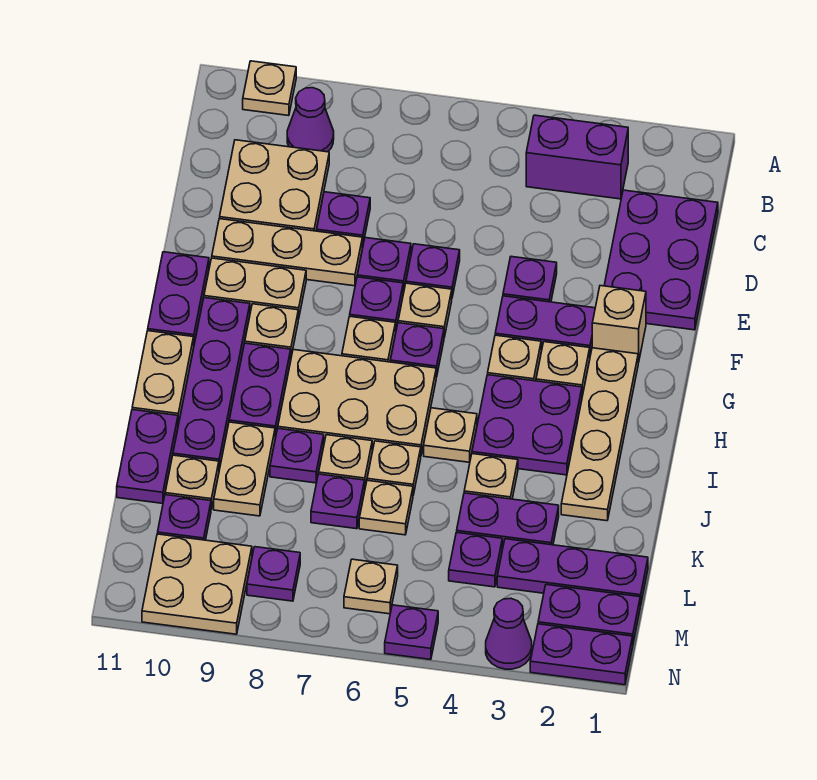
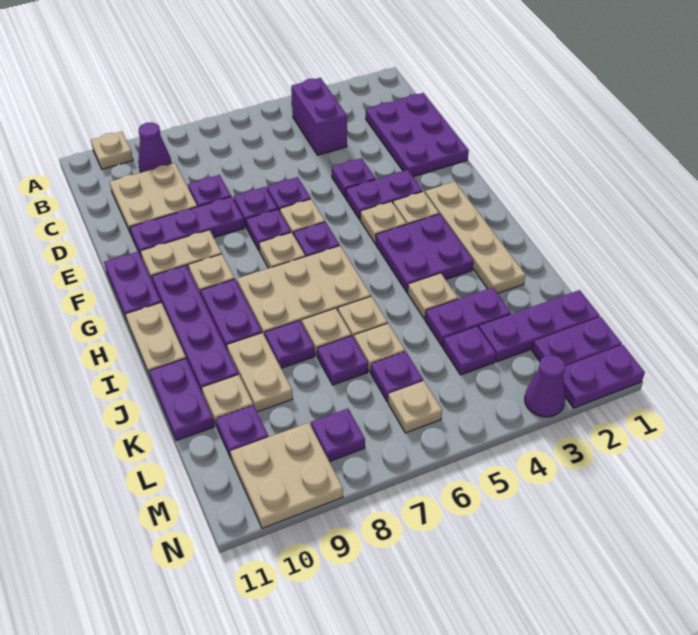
purple 1x2 brick [526,115,628,199] -> purple 1x2 brick turned to [291,78,347,155]
tan 1x3 plate [212,219,362,286] -> purple 1x3 plate [130,197,245,257]
tan 1x1 brick [592,286,646,363] -> none
tan 1x1 plate [424,408,477,462] -> none
purple 1x1 plate [385,605,438,660] -> purple 1x1 plate moved to [371,351,423,402]

